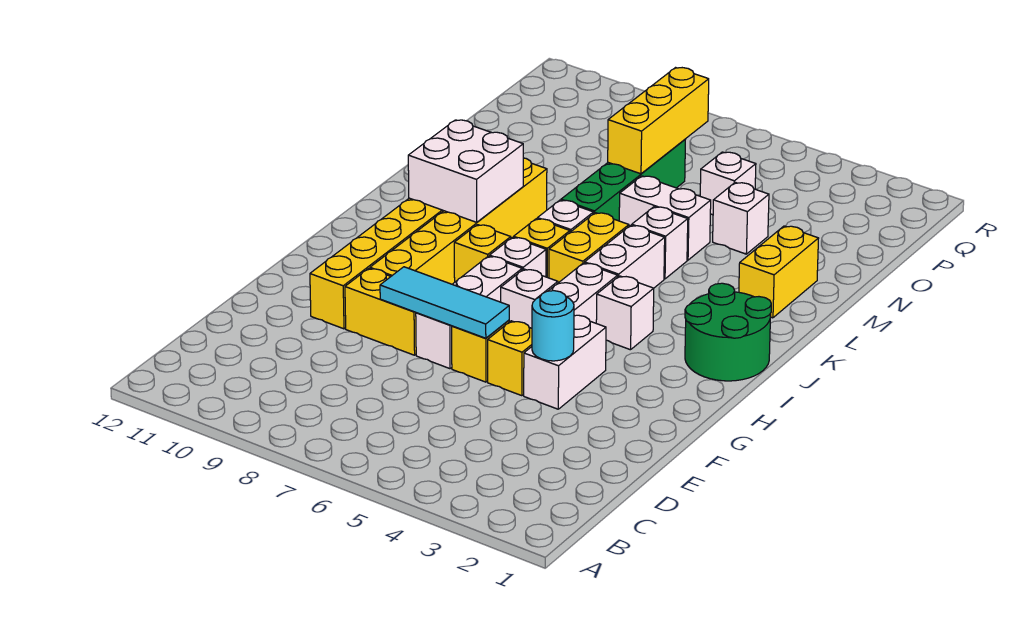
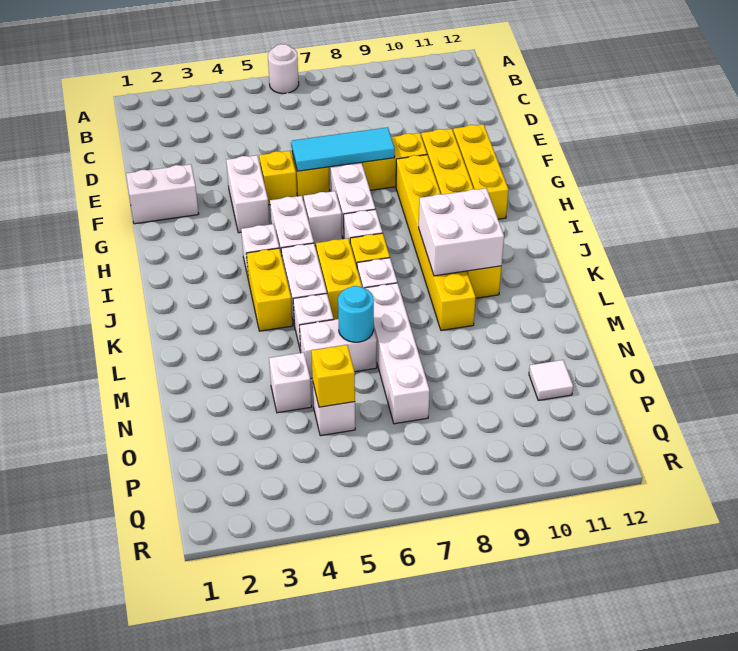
none -> white 1x1 round brick [268,44,299,94]
none -> white 1x2 brick [126,164,199,224]
cyan 1x1 round brick [532,290,574,361] -> cyan 1x1 round brick moved to [338,286,374,342]
green 2x2 round brick [685,283,771,381] -> none
yellow 1x1 brick [454,225,511,282] -> yellow 1x1 brick moved to [311,345,355,407]
yellow 1x2 brick [739,226,819,318] -> yellow 1x2 brick moved to [246,248,293,331]
green 1x4 brick [561,140,685,221] -> white 1x4 brick [365,283,430,424]
yellow 1x3 brick [608,68,709,174] -> yellow 1x3 brick moved to [453,124,509,219]
none -> white 1x1 tile [529,360,573,401]

